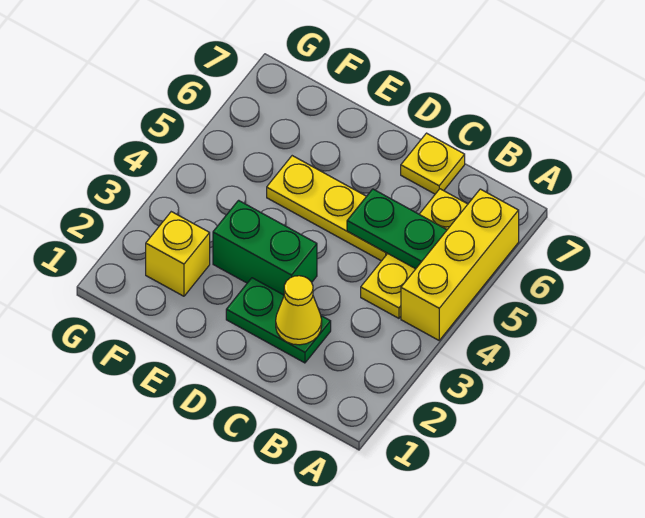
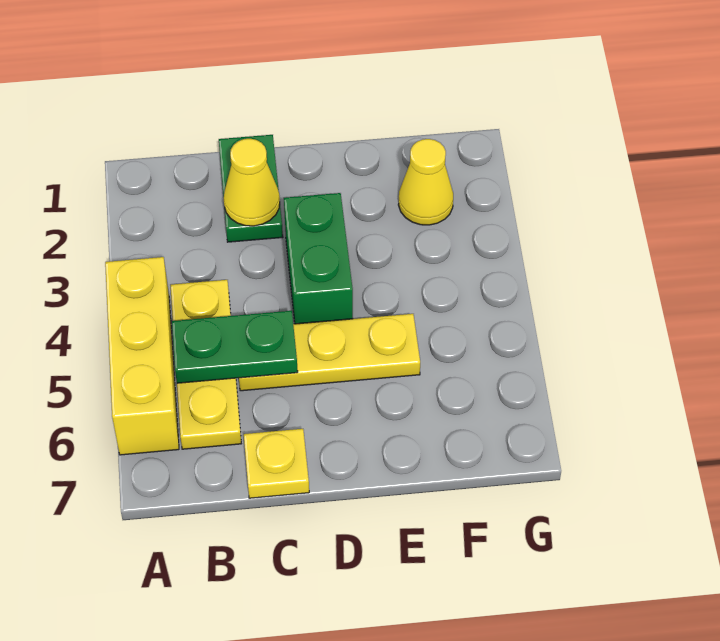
green 1x2 plate [226,278,331,363] -> green 1x2 plate turned to [219,135,283,242]
green 1x2 brick [213,200,317,295] -> green 1x2 brick turned to [284,193,353,324]
yellow 1x1 brick [146,212,210,296] -> yellow 1x1 cone [398,139,453,225]

